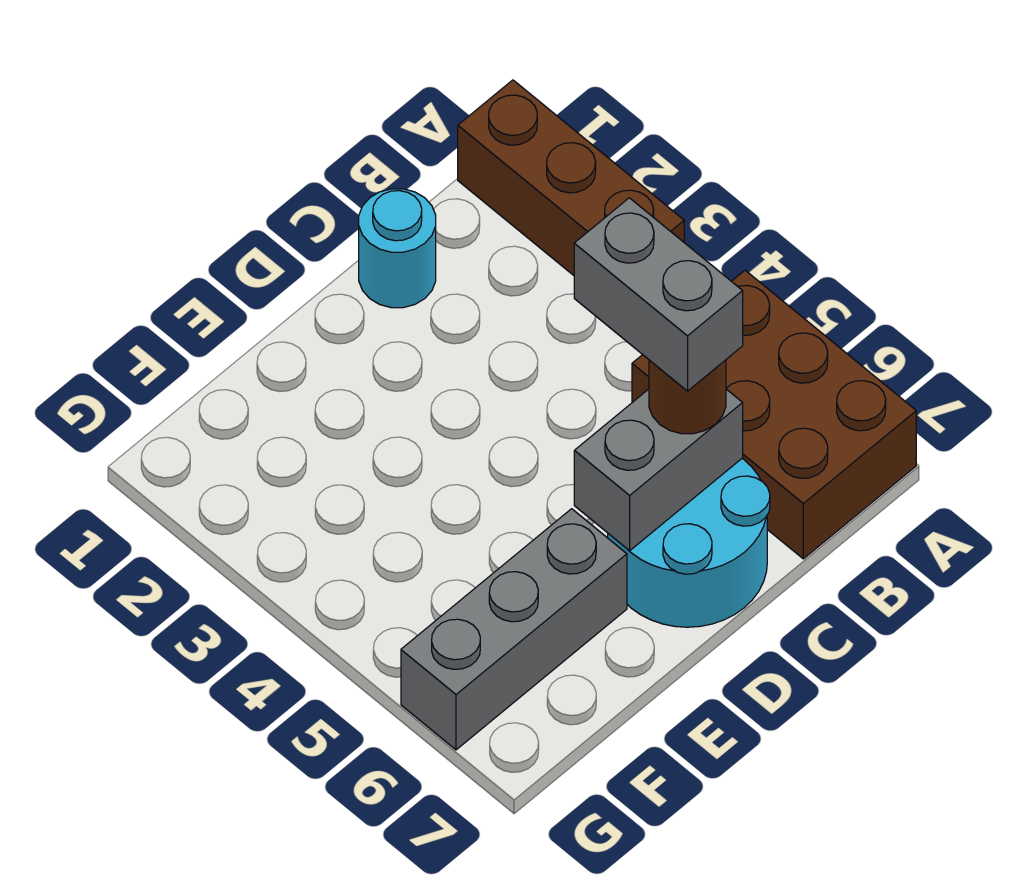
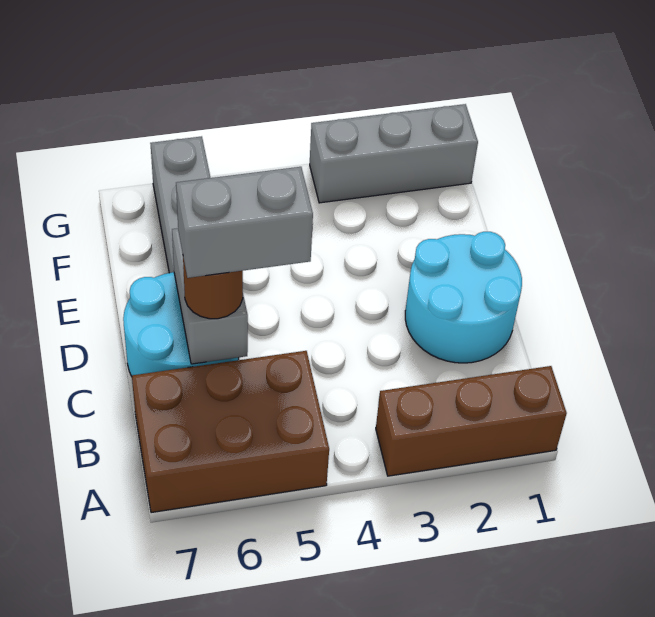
cyan 1x1 round brick [359,189,436,308] -> cyan 2x2 round brick [405,232,522,363]
none -> grey 1x3 brick [310,104,478,203]

